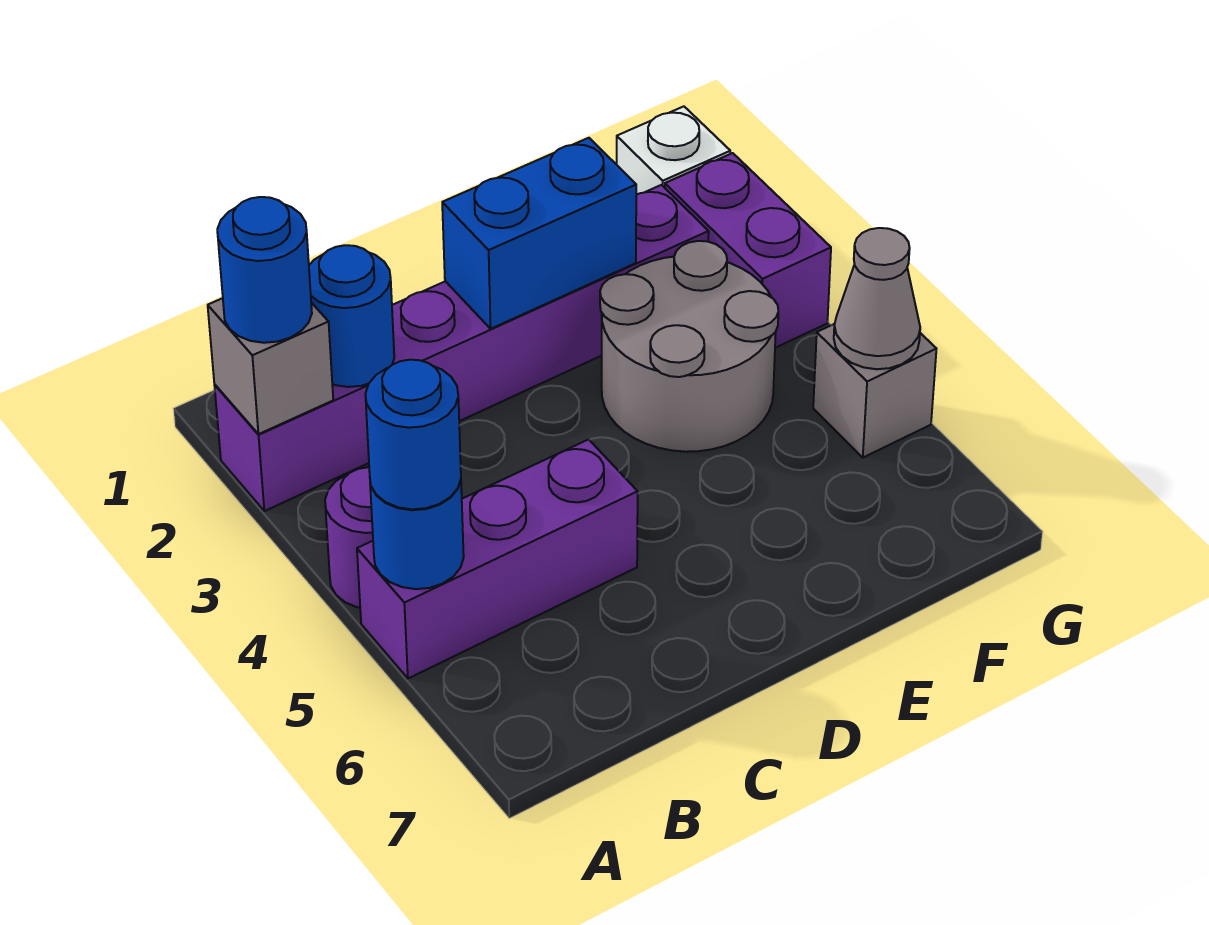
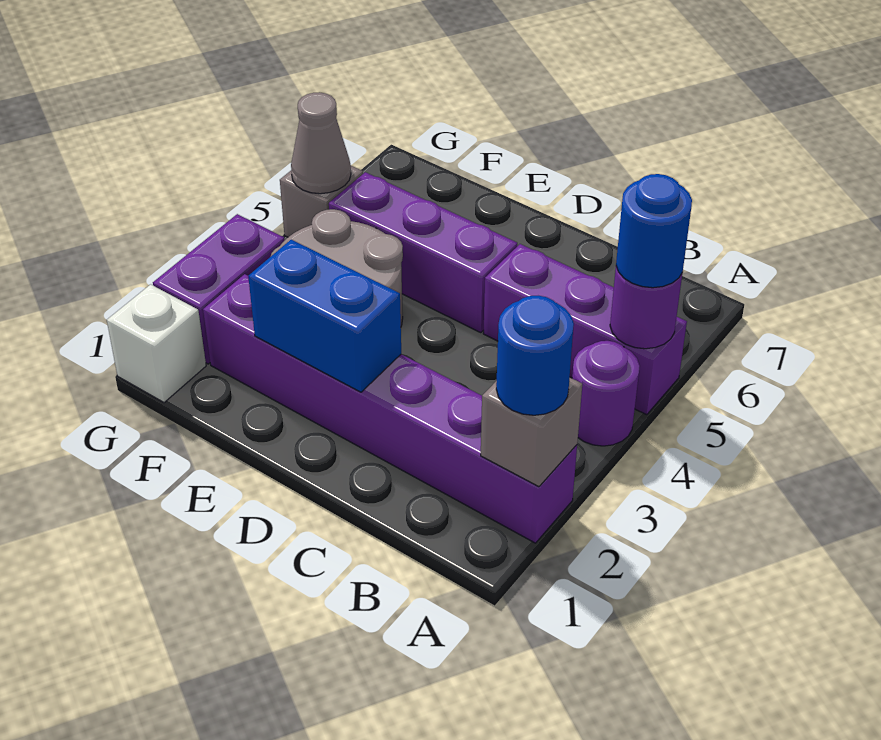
blue 1x1 round brick [370,480,464,589] -> purple 1x1 round brick [610,267,682,349]
blue 1x1 round brick [309,245,394,387] -> none
none -> purple 1x3 brick [329,172,517,333]

